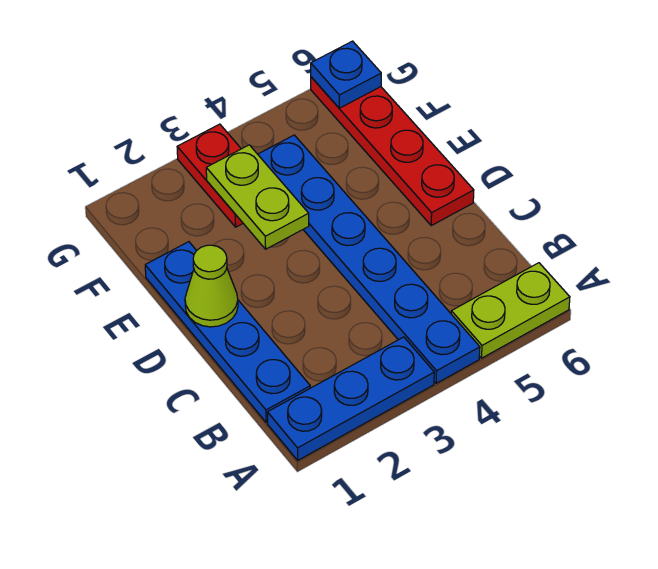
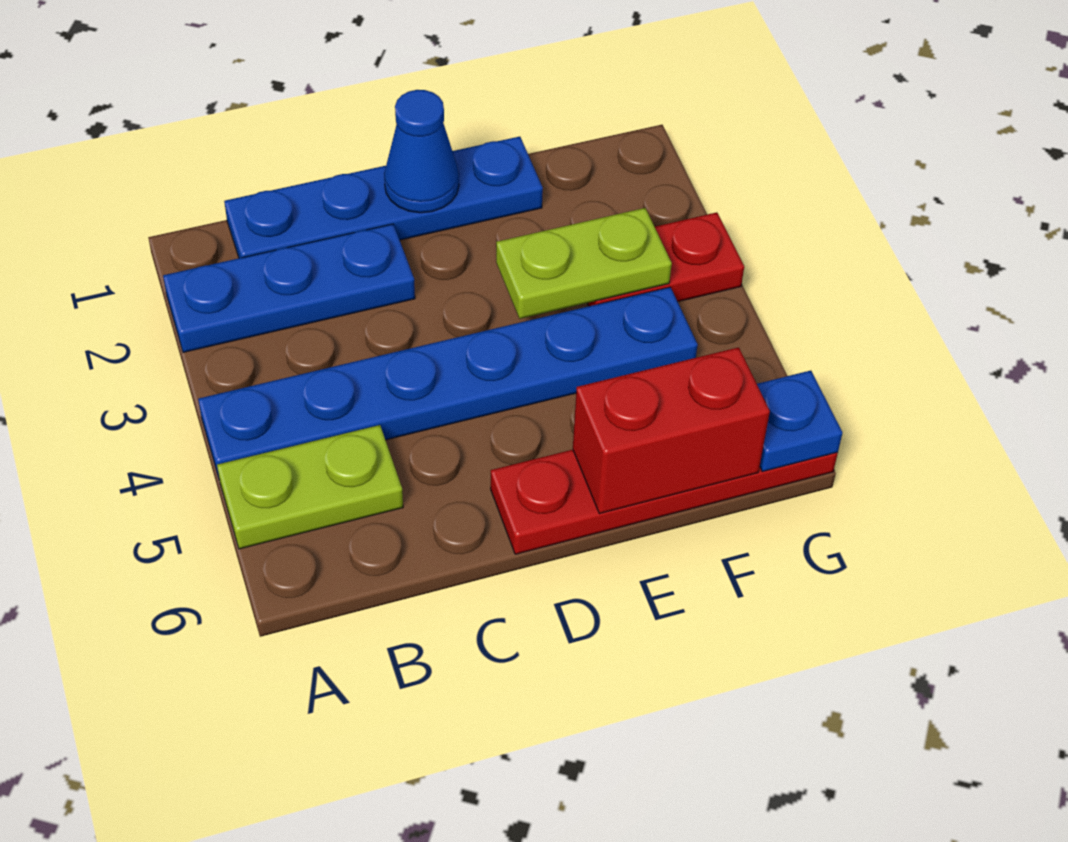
blue 1x3 plate [267,337,434,460] -> blue 1x3 plate turned to [163,224,415,352]
lime 1x2 plate [451,263,570,358] -> lime 1x2 plate turned to [217,425,403,549]
lime 1x1 cone [185,245,238,327] -> blue 1x1 cone [384,90,459,213]
none -> red 1x2 brick [573,347,770,514]

